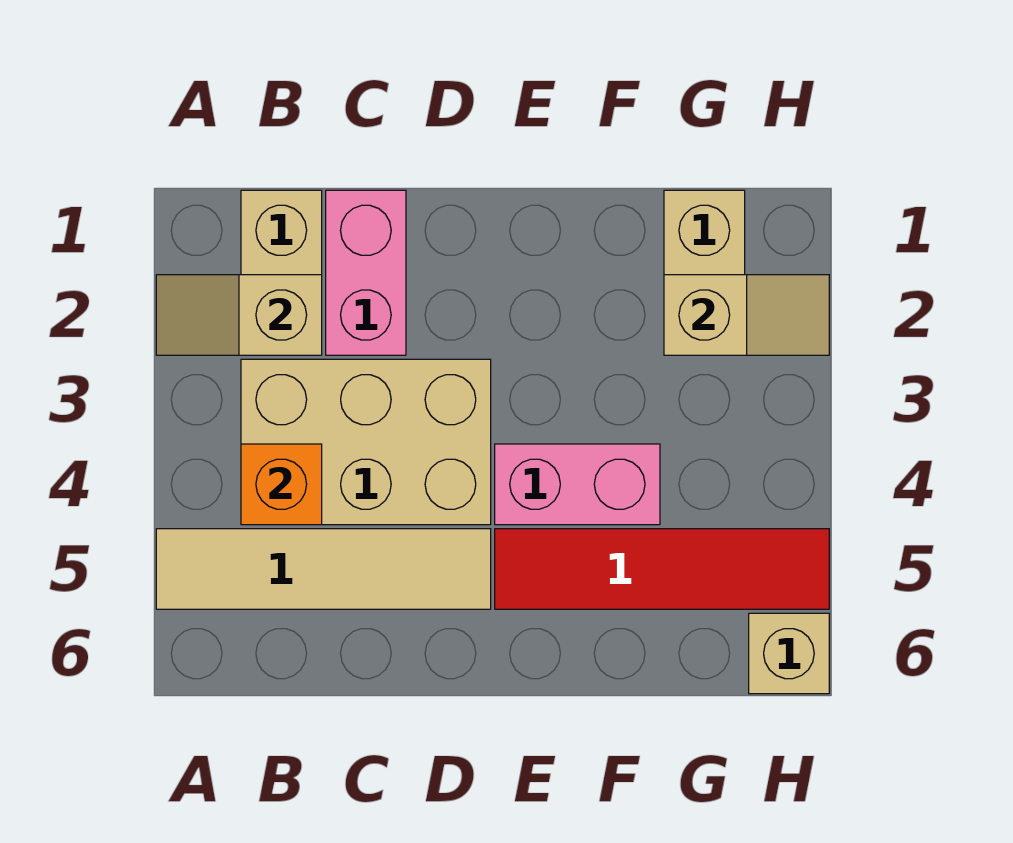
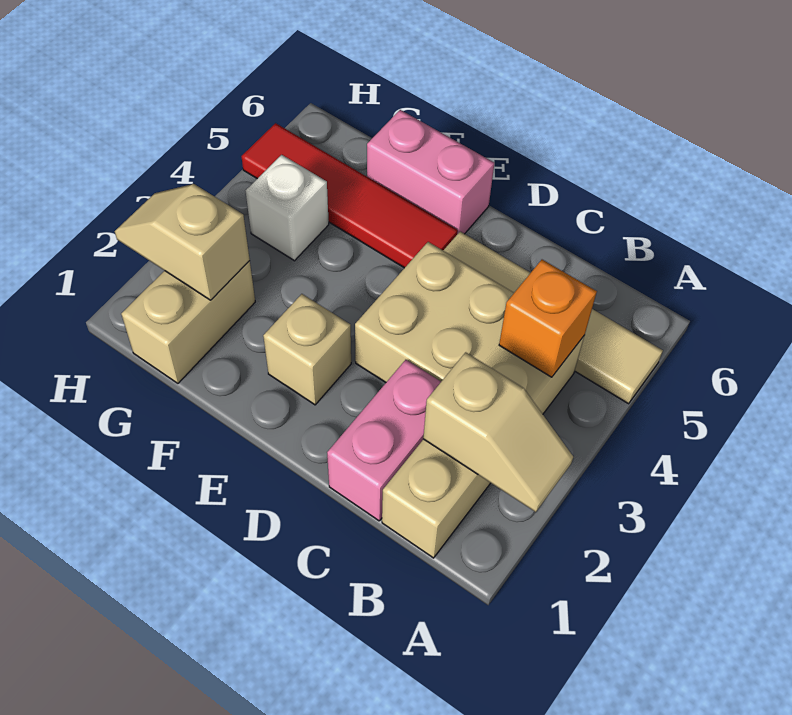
pink 1x2 brick [495,444,660,525] -> pink 1x2 brick moved to [367,110,494,234]
none -> white 1x1 brick [246,155,329,261]
tan 1x1 brick [749,613,829,694] -> tan 1x1 brick moved to [263,294,351,405]

